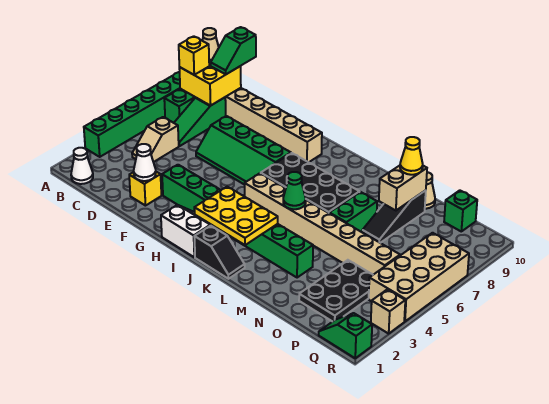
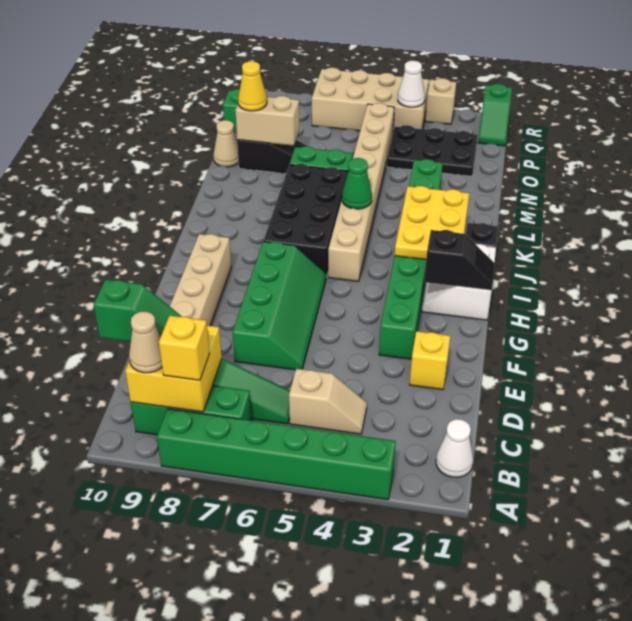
white 1x1 cone [134,144,156,181] -> white 1x1 cone moved to [398,61,425,107]
none -> black 1x2 slope [424,230,495,291]

